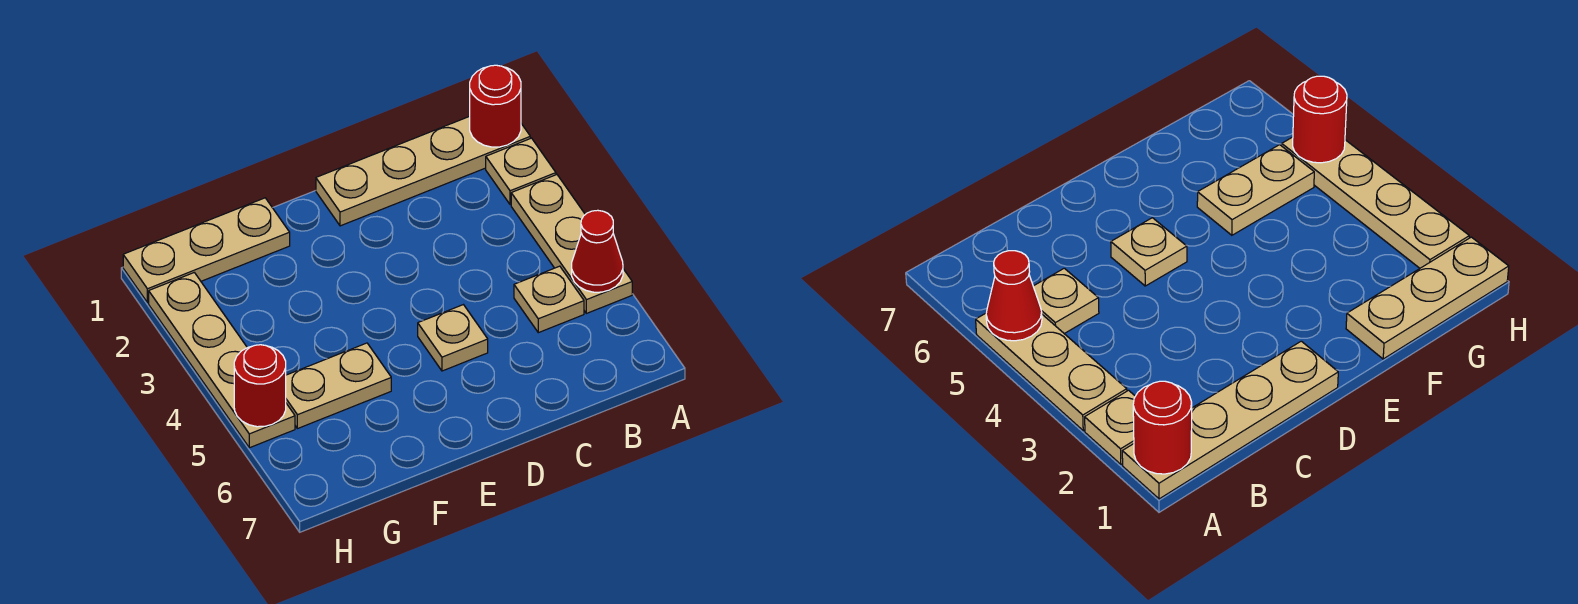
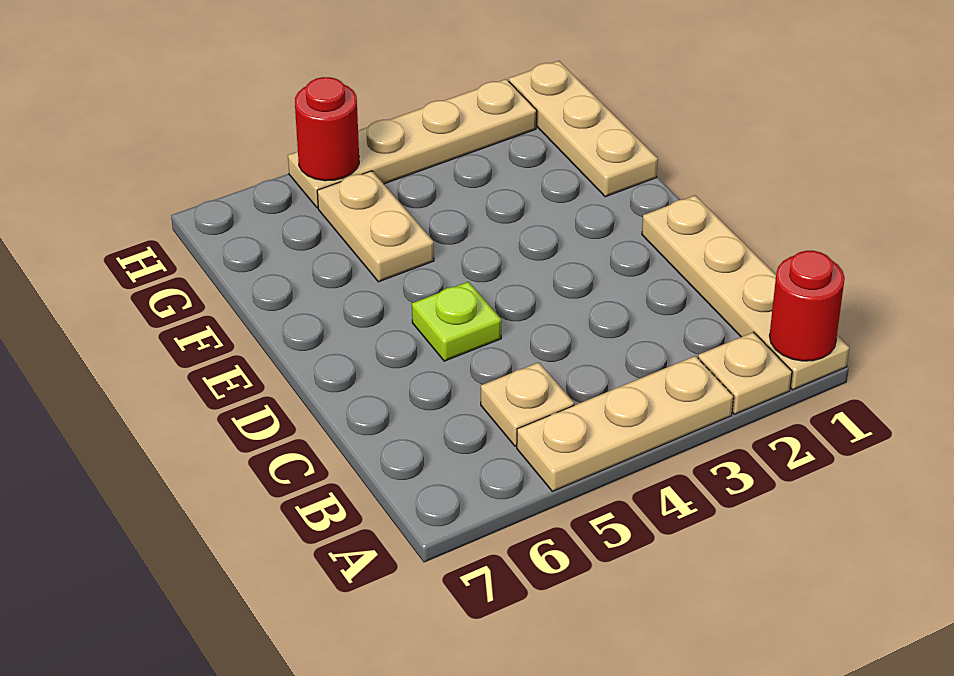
red 1x1 cone [572,210,623,292] -> none
tan 1x1 plate [418,305,488,371] -> lime 1x1 plate [412,282,501,361]

